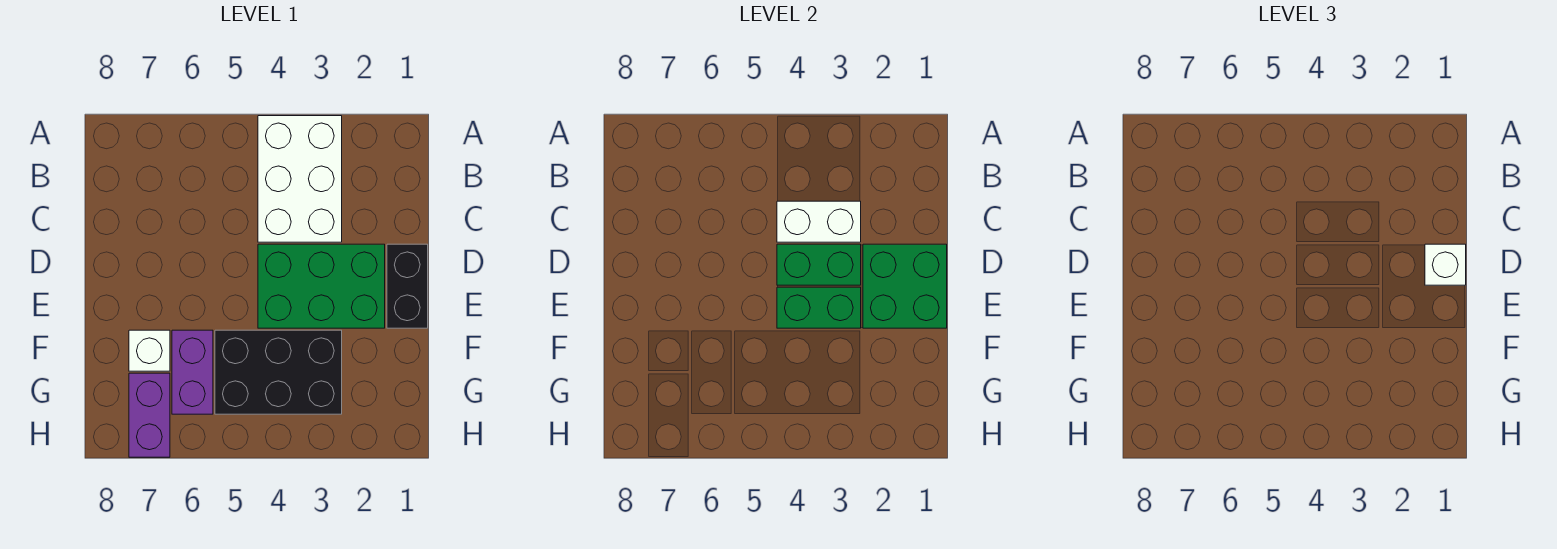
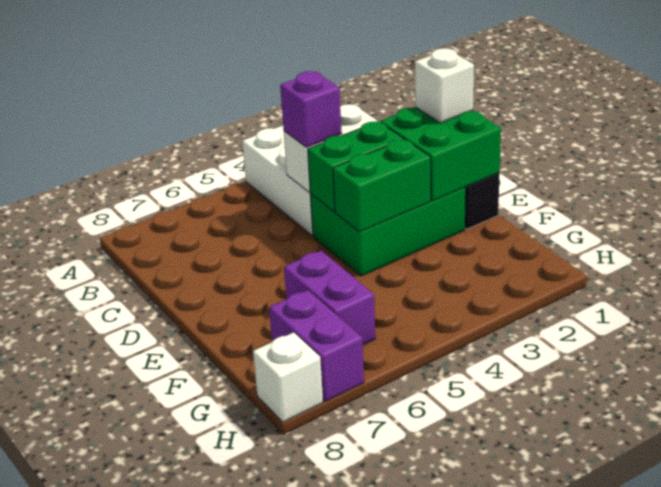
none -> purple 1x1 brick [280,71,342,147]
black 2x3 brick [215,330,342,414] -> none
white 1x1 brick [129,330,170,371] -> white 1x1 brick moved to [253,332,323,422]

